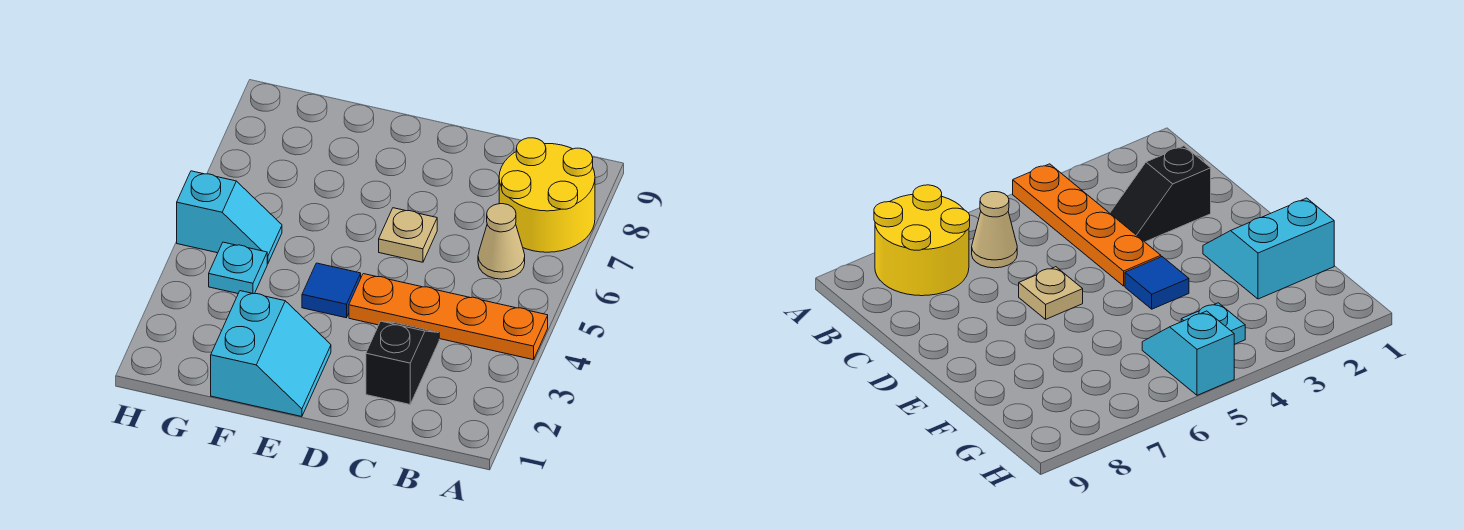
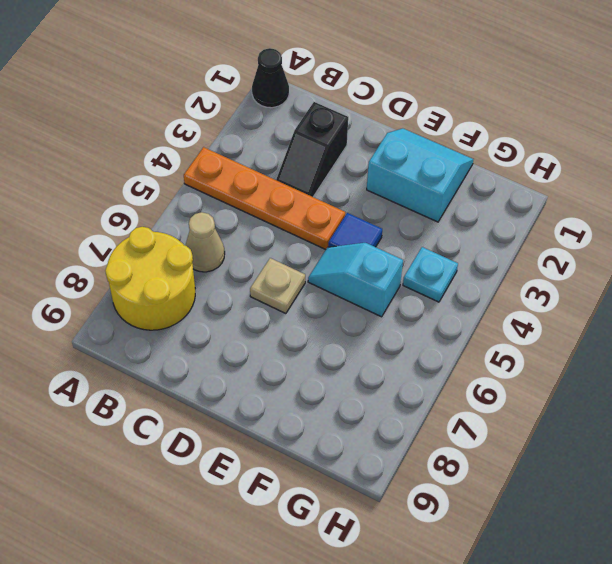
none -> black 1x1 cone [252,48,289,108]
cyan 2x2 slope [211,291,331,417] -> cyan 2x2 slope turned to [367,128,473,222]
cyan 1x2 slope [177,171,282,264] -> cyan 1x2 slope moved to [308,243,403,317]

